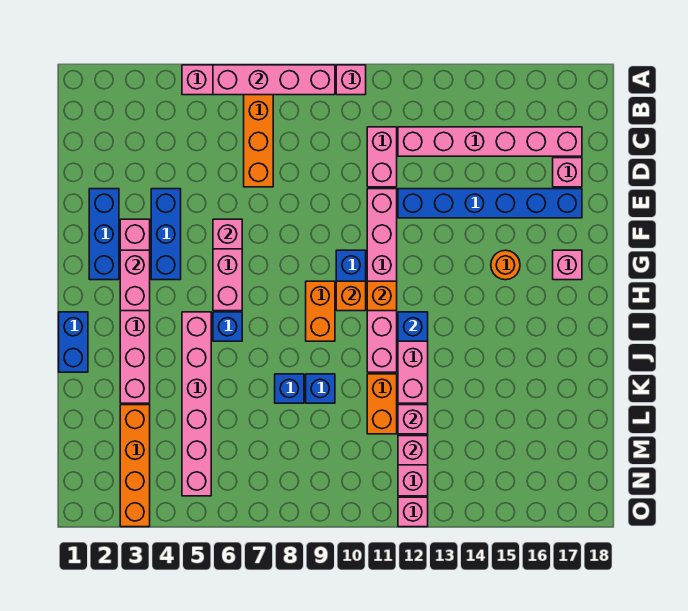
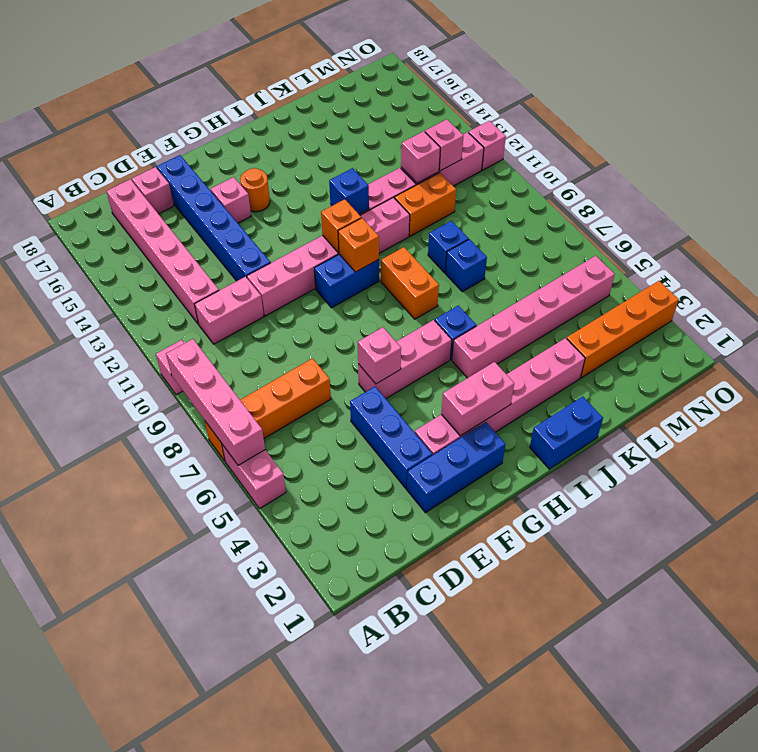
blue 1x3 brick [151,189,181,280] -> blue 1x3 brick turned to [350,386,432,489]
pink 1x1 brick [553,250,582,280] -> pink 1x1 brick moved to [210,177,251,223]
orange 1x2 brick [306,281,335,341] -> orange 1x2 brick turned to [381,247,439,319]

